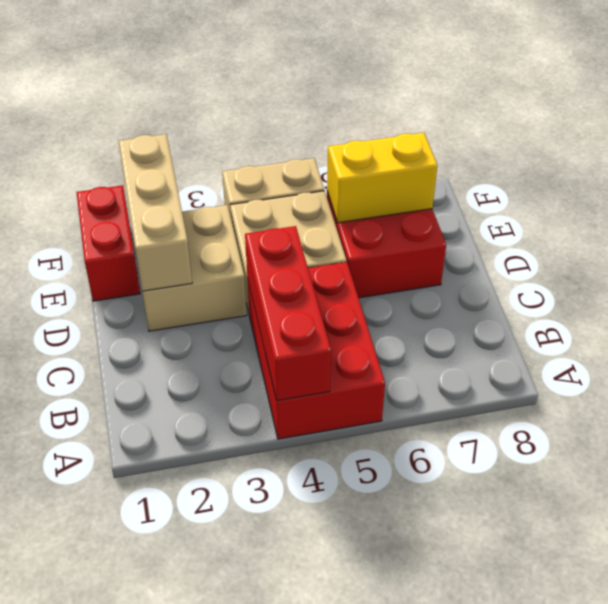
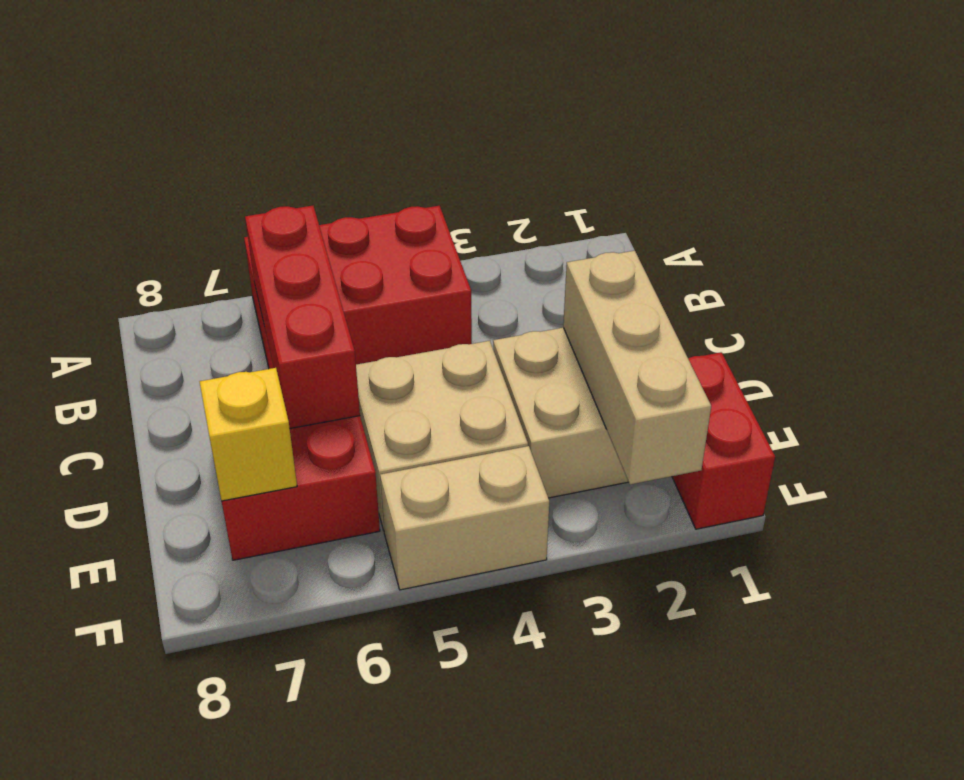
red 2x3 brick [247,262,385,439] -> red 2x3 brick turned to [244,206,472,369]
red 1x3 brick [245,226,331,401] -> red 1x3 brick moved to [245,206,360,429]
yellow 1x2 brick [327,133,437,223] -> yellow 1x1 brick [200,368,297,501]

